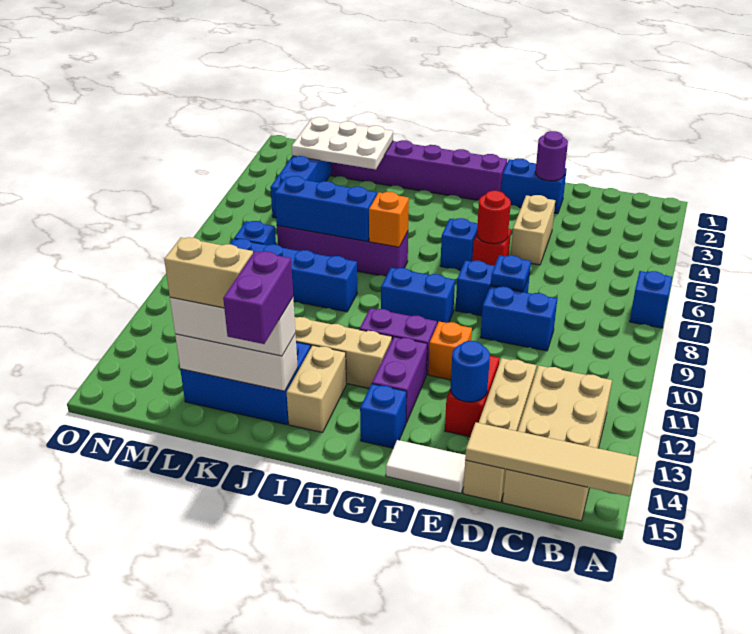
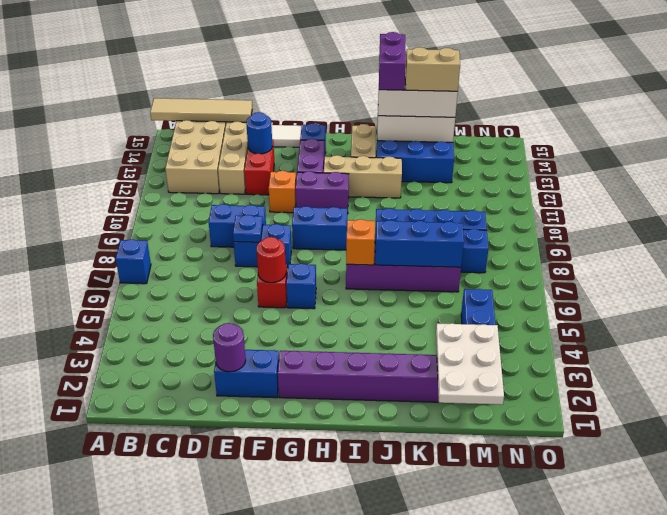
tan 1x2 brick [511,195,555,265] -> none
white 2x3 plate [292,117,393,169] -> white 2x3 plate turned to [436,323,504,405]

